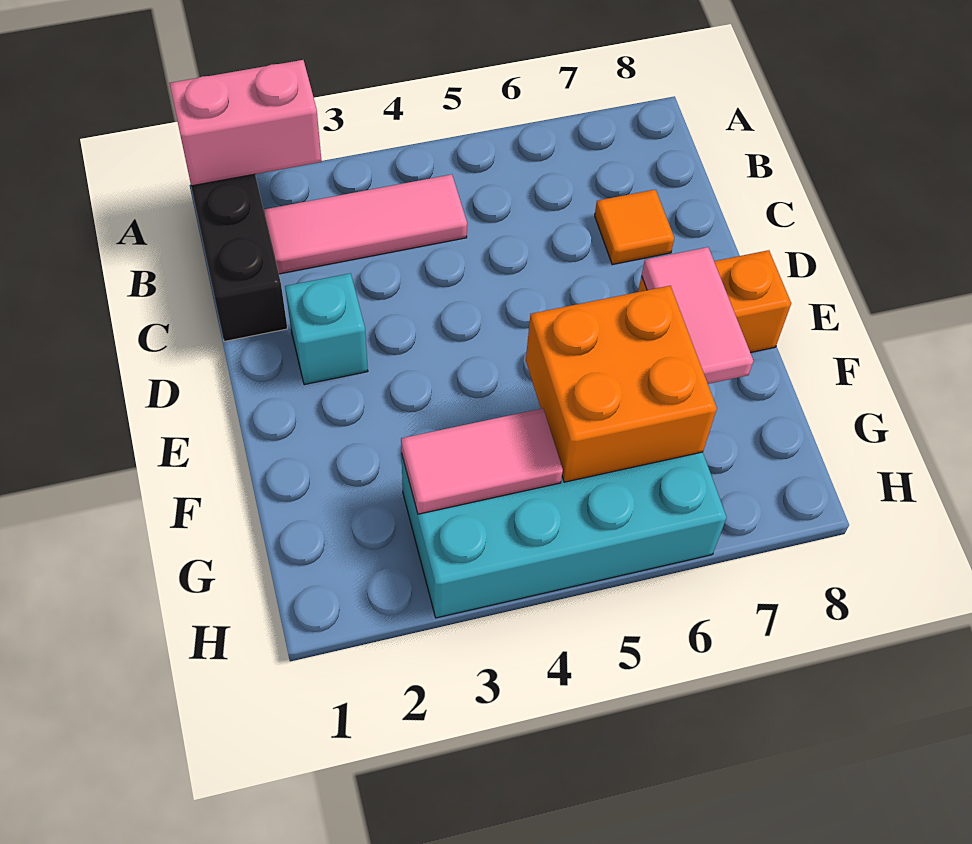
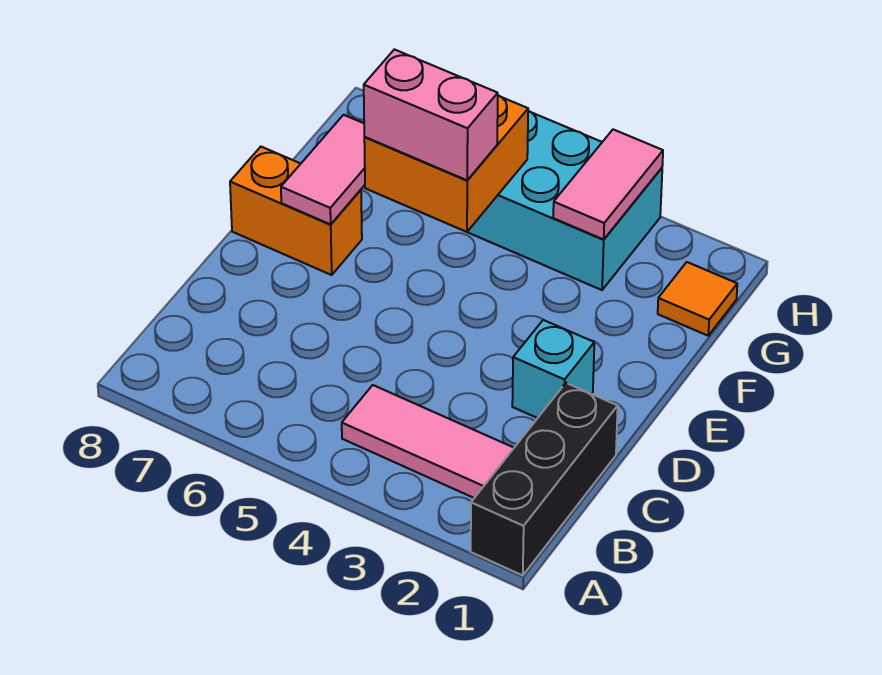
pink 1x2 brick [169,60,322,186] -> pink 1x2 brick moved to [364,49,498,180]
orange 1x1 tile [595,190,674,265] -> orange 1x1 tile moved to [658,262,737,336]
pink 1x2 tile [401,408,563,514] -> pink 1x2 tile turned to [553,129,663,239]

